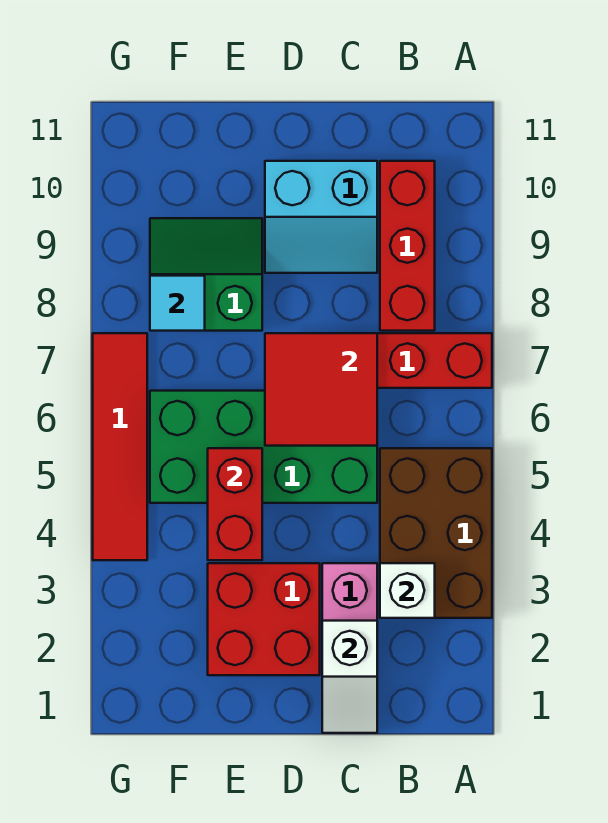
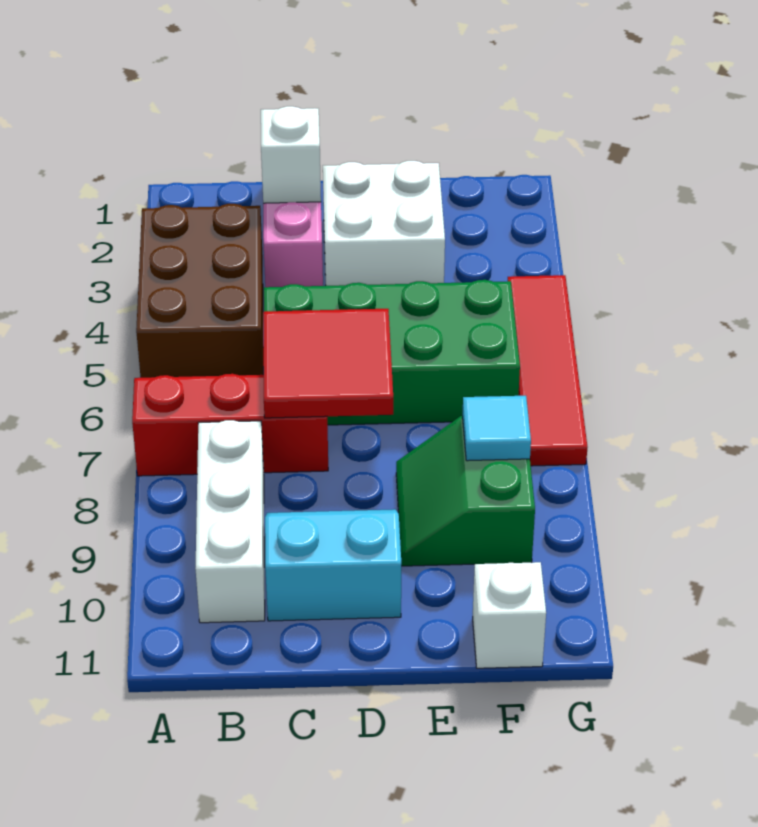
white 1x1 brick [380,563,435,618] -> white 1x1 brick moved to [473,562,546,668]
red 1x3 brick [380,161,435,331] -> white 1x3 brick [195,420,265,623]
red 2x2 brick [208,563,320,675] -> white 2x2 brick [323,161,445,286]
red 1x2 brick [208,448,262,560] -> none
green 2x2 slope [150,218,262,331] -> green 2x2 slope turned to [396,416,535,566]

